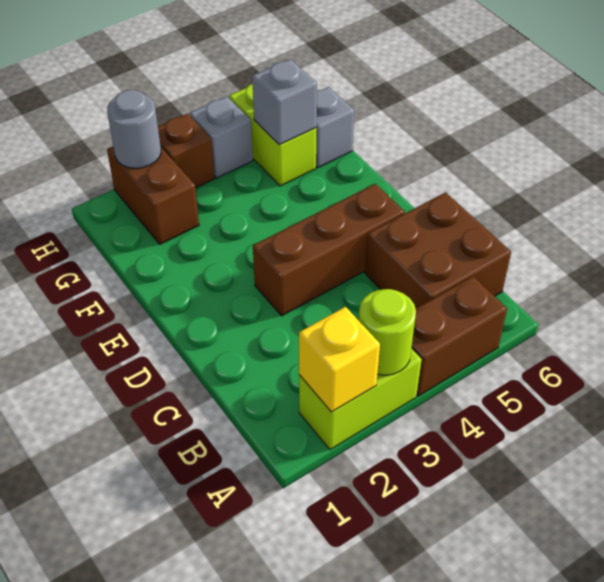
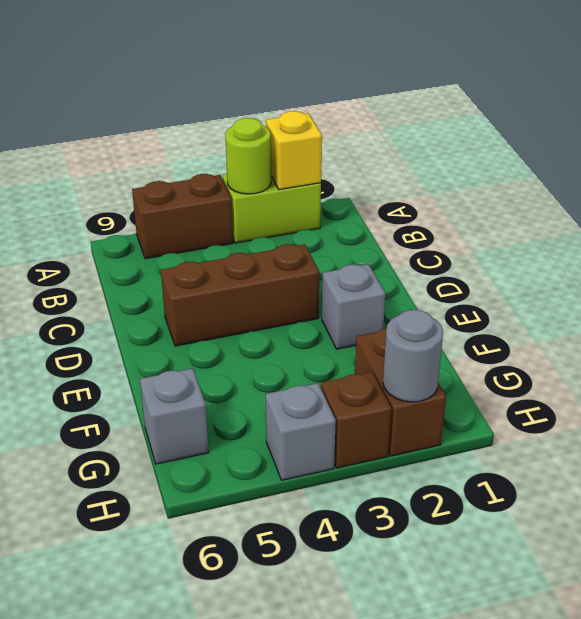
brown 2x2 brick [365,192,511,308] -> none
lime 1x2 brick [229,84,317,186] -> none
grey 1x1 brick [252,59,317,145] -> grey 1x1 brick moved to [322,264,385,349]

